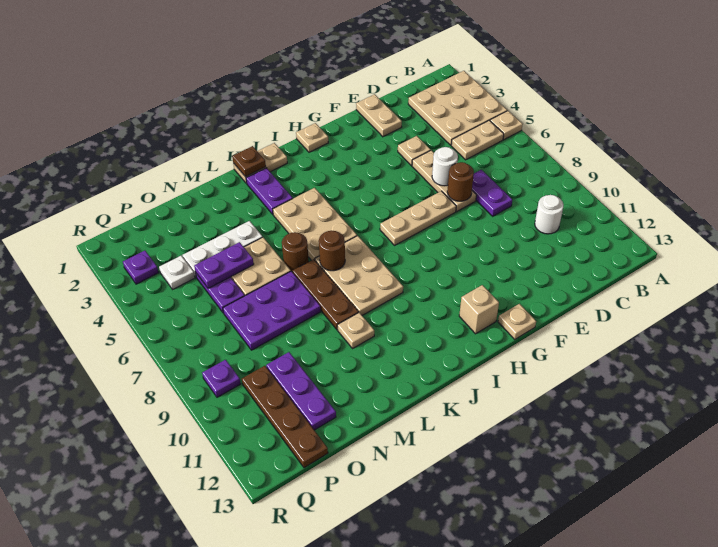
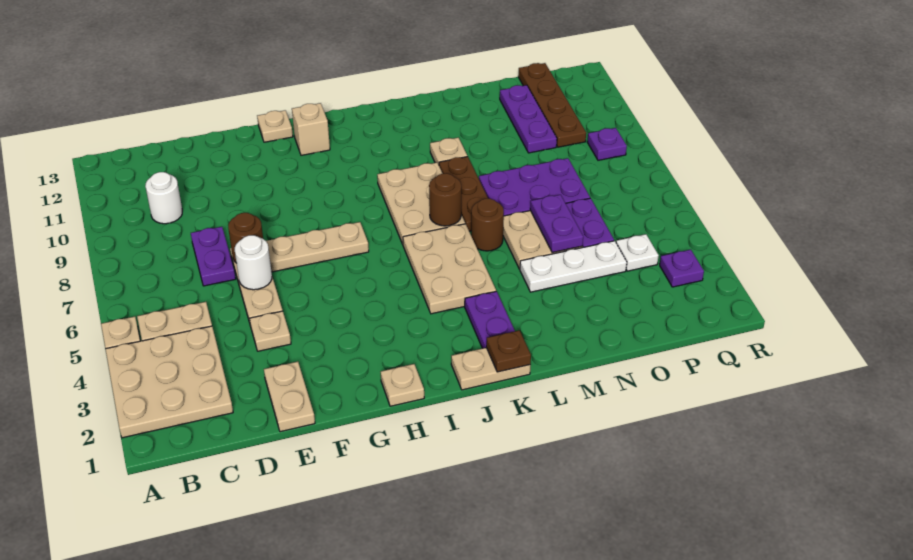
purple 1x2 plate [194,242,254,288] -> purple 1x2 plate turned to [530,195,583,253]

